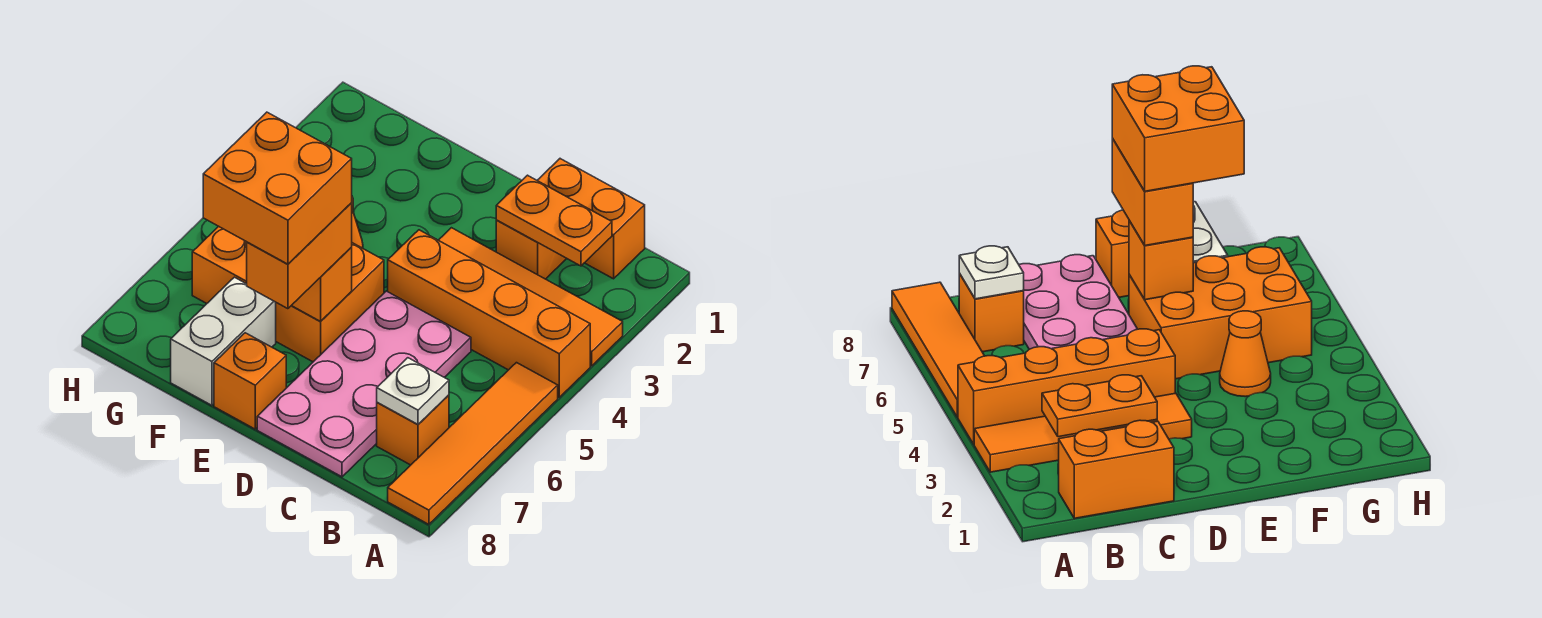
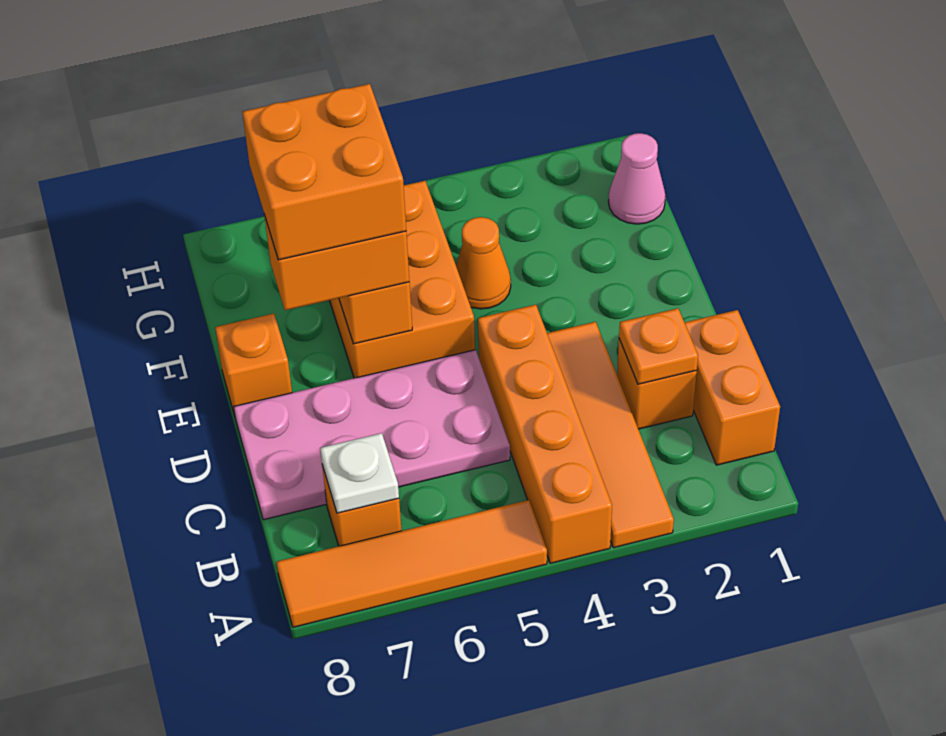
orange 1x2 plate [496,175,612,266] -> orange 1x1 plate [619,308,698,384]
white 1x2 brick [171,277,276,405] -> none
none -> pink 1x1 cone [609,133,665,224]

